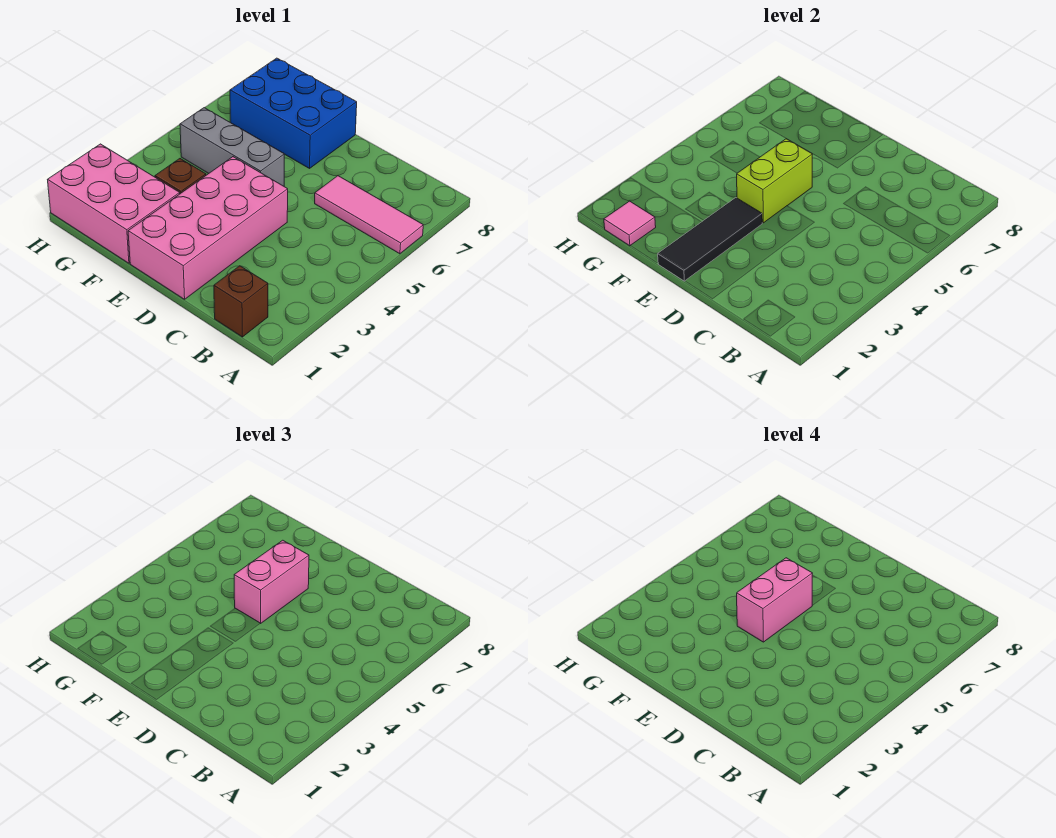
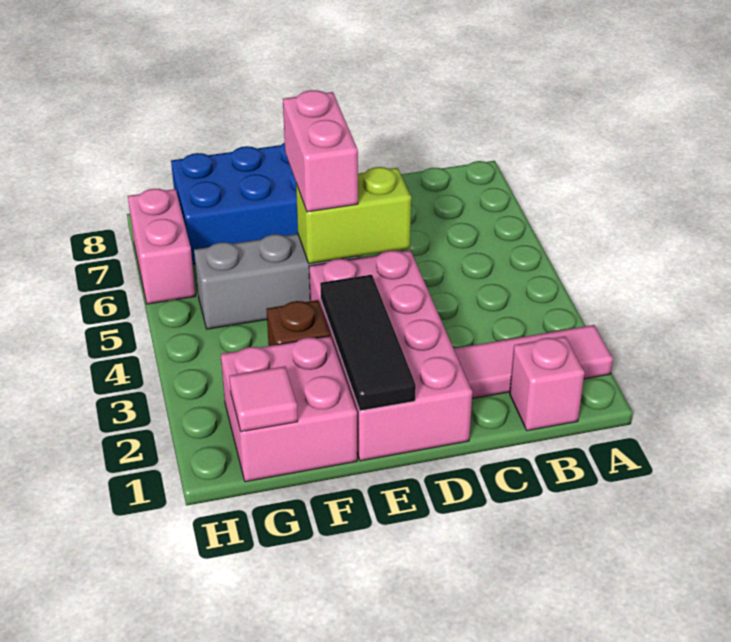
pink 1x3 tile [315,176,423,254] -> pink 1x3 tile moved to [454,325,613,399]
brown 1x1 brick [214,266,268,337] -> pink 1x1 brick [510,336,585,431]
lime 1x2 brick [737,139,813,223] -> lime 1x2 brick turned to [296,167,411,264]
pink 1x2 brick [737,558,813,642] -> pink 1x2 brick moved to [128,189,196,304]
pink 2x3 brick [48,144,180,263] -> pink 2x2 brick [221,336,357,482]

